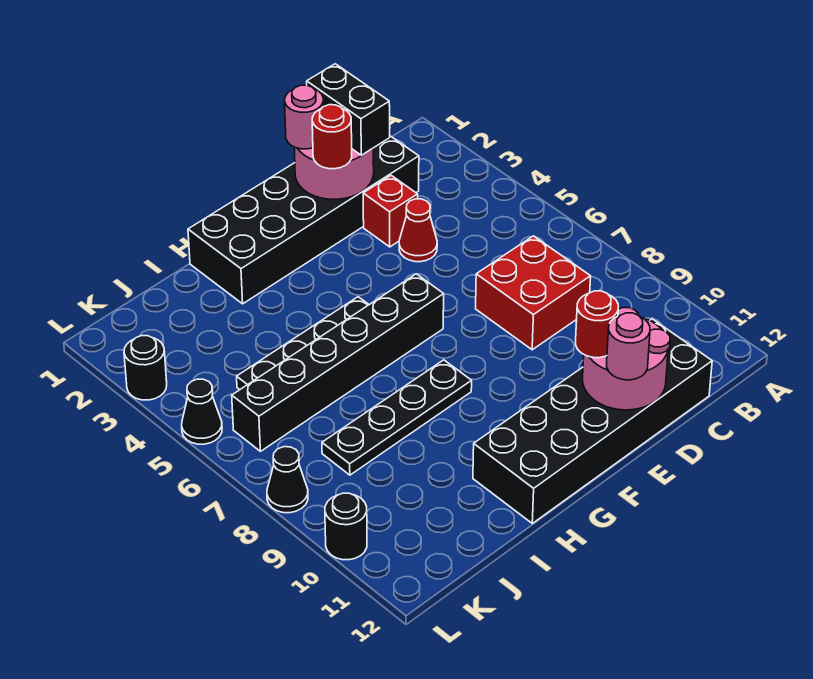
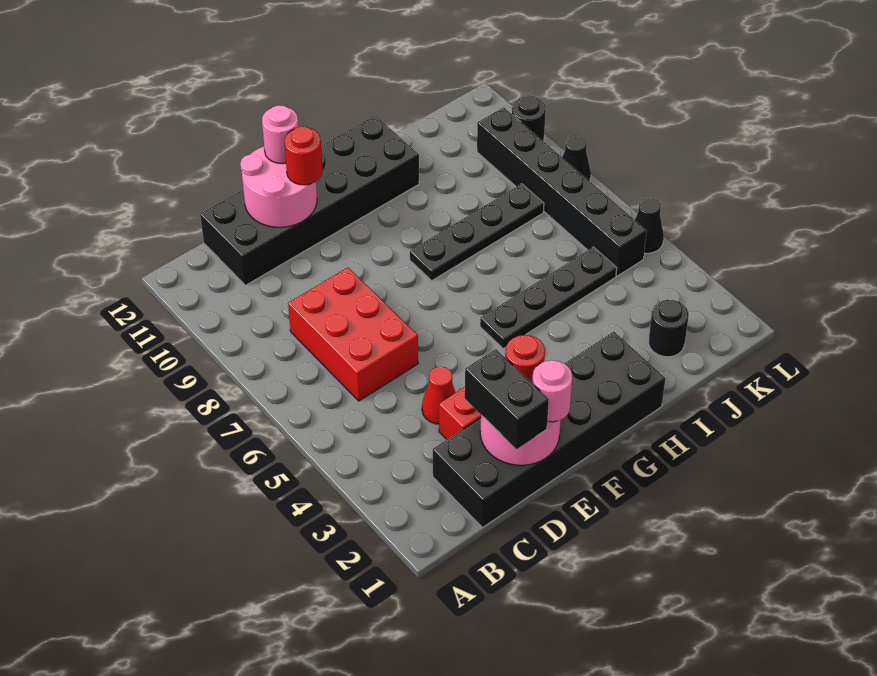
red 2x2 brick [476,236,591,350] -> red 2x3 brick [288,268,418,401]
black 1x6 brick [232,274,444,451] -> black 1x6 brick turned to [477,107,647,276]
black 1x1 round brick [124,336,167,400] -> black 1x1 round brick moved to [648,300,689,357]

